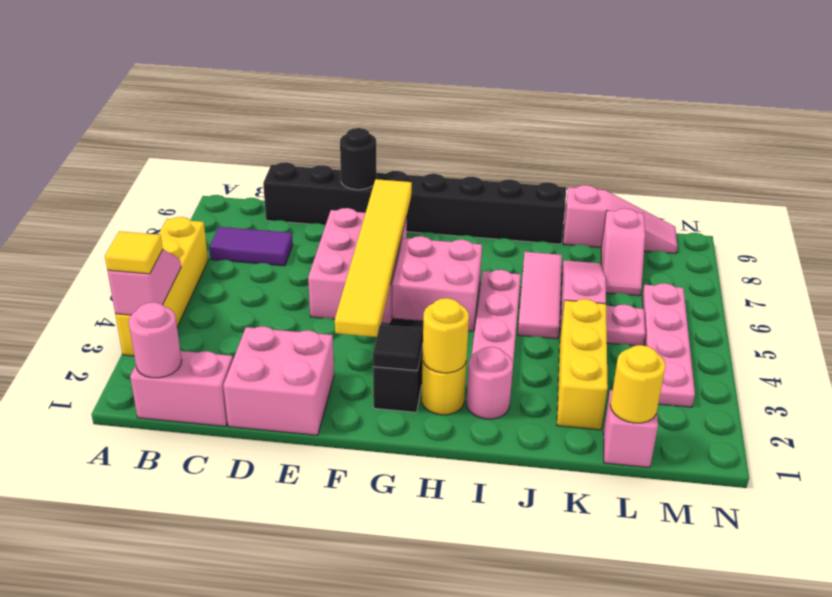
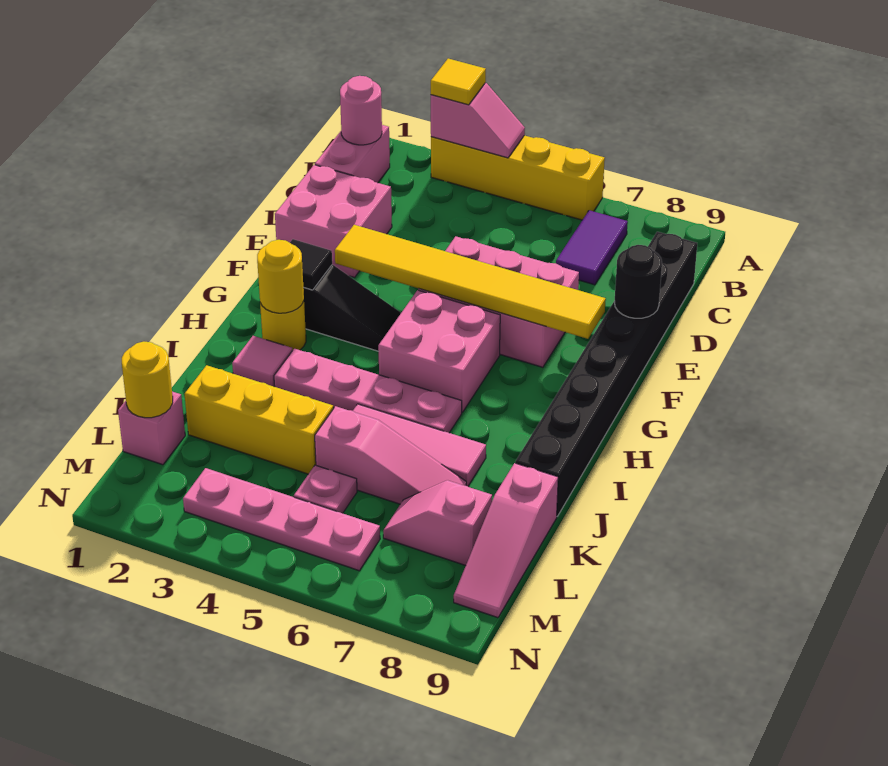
pink 1x1 round brick [466,347,513,419] -> pink 1x1 tile [232,336,292,386]

